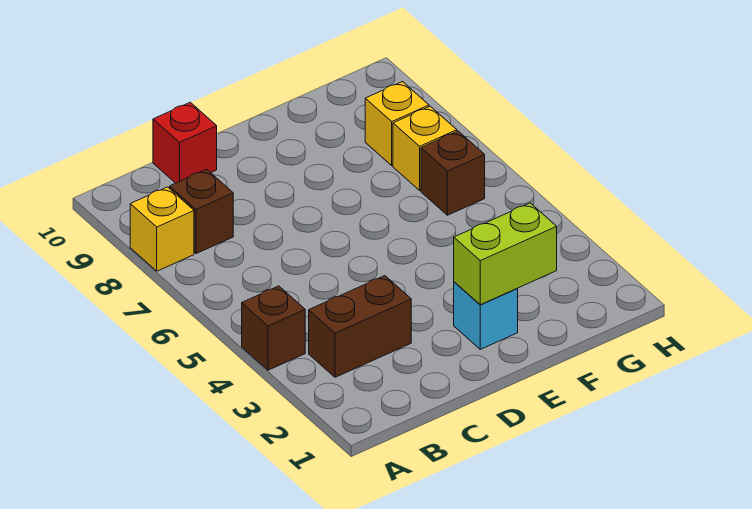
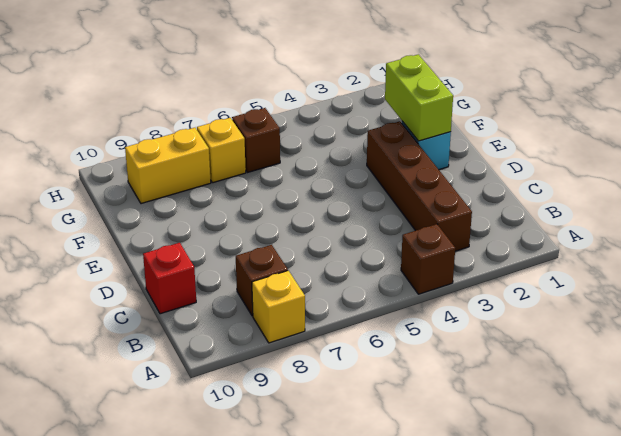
brown 1x2 brick [309,276,411,377] -> brown 1x4 brick [367,121,472,251]
yellow 1x1 brick [365,82,429,166] -> yellow 1x2 brick [125,128,211,204]

